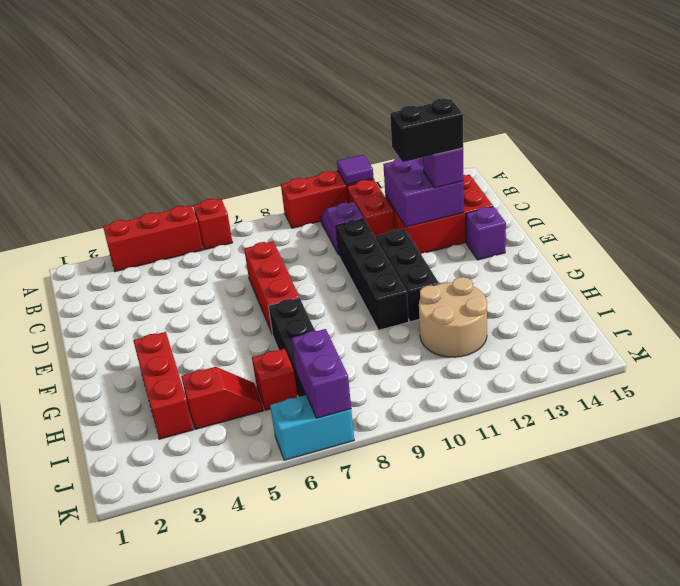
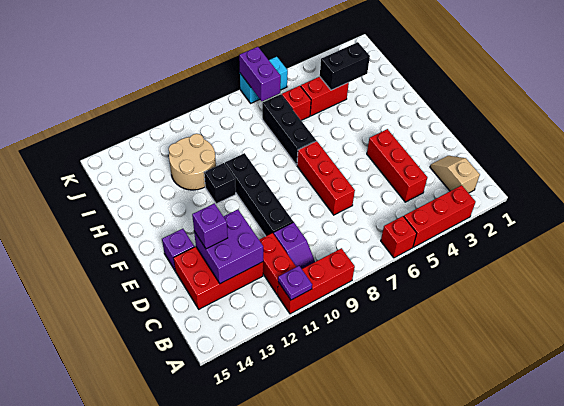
purple 1x1 tile [337,155,374,185] -> purple 1x1 plate [278,266,312,300]
none -> tan 1x2 slope [430,156,480,193]
black 1x2 brick [390,98,463,162] -> black 1x2 brick moved to [320,42,370,90]
black 1x3 brick [376,229,439,322] -> black 1x1 brick [204,163,236,204]
red 1x3 brick [133,332,193,439] -> red 1x3 brick moved to [367,129,427,202]
red 1x2 slope [181,367,264,430] -> red 1x2 brick [301,77,349,116]

